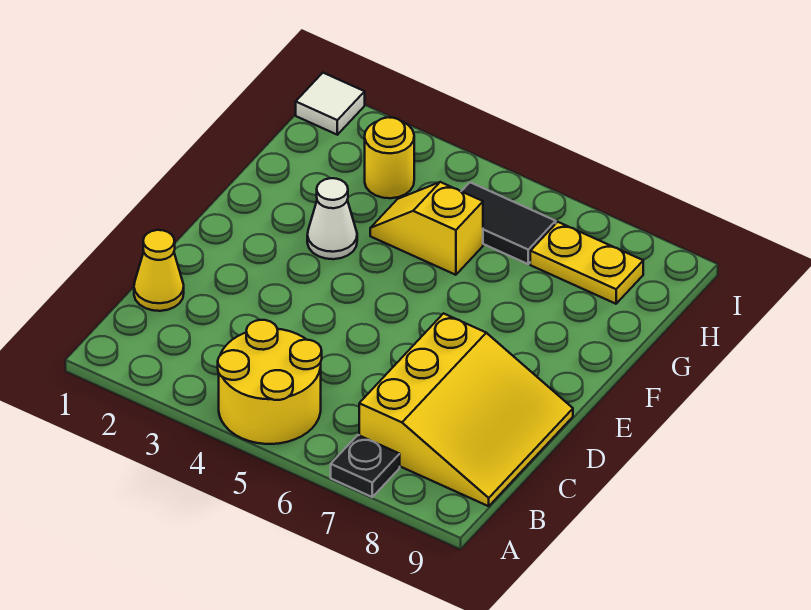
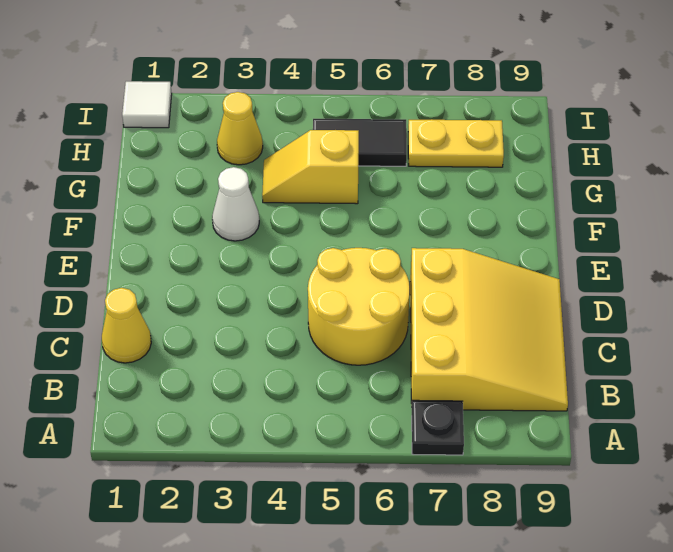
yellow 2x2 round brick [218,320,322,444] -> yellow 2x2 round brick moved to [308,248,410,365]
yellow 1x1 round brick [365,117,414,198] -> yellow 1x1 cone [217,92,263,165]

